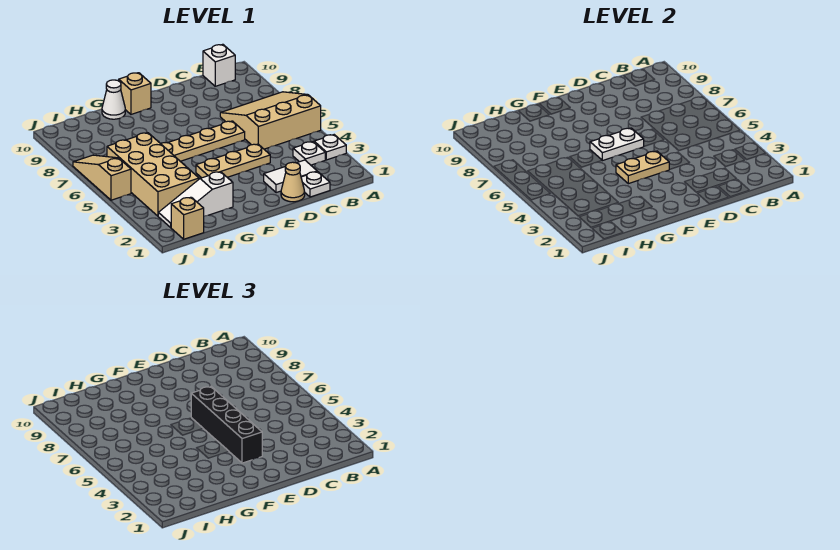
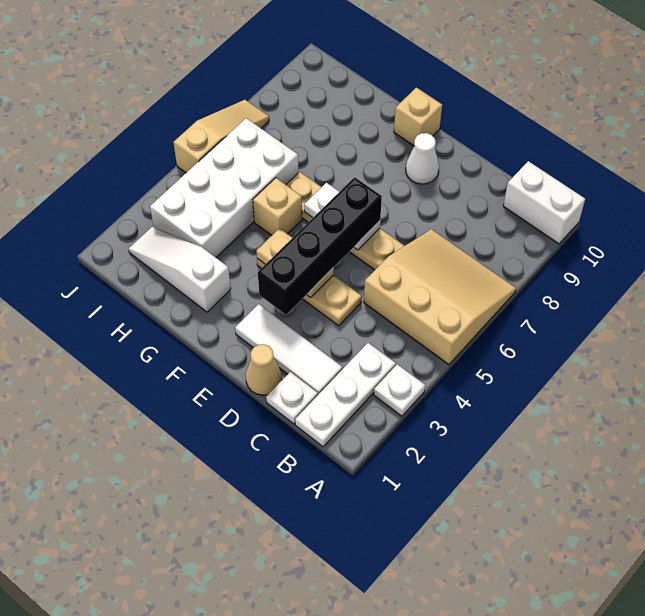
white 1x1 plate [293,142,325,165] -> white 1x3 plate [295,343,396,447]
white 1x1 brick [203,44,235,86] -> white 1x2 brick [503,161,585,244]
white 1x2 tile [264,160,317,193] -> white 1x3 tile [235,304,342,394]
white 1x1 cone [102,80,125,119] -> white 1x1 cone moved to [406,133,439,184]
tan 2x4 brick [107,133,199,216] -> white 2x4 brick [150,118,298,257]
tan 1x1 brick [171,197,204,239] -> tan 1x1 brick moved to [253,178,302,235]

